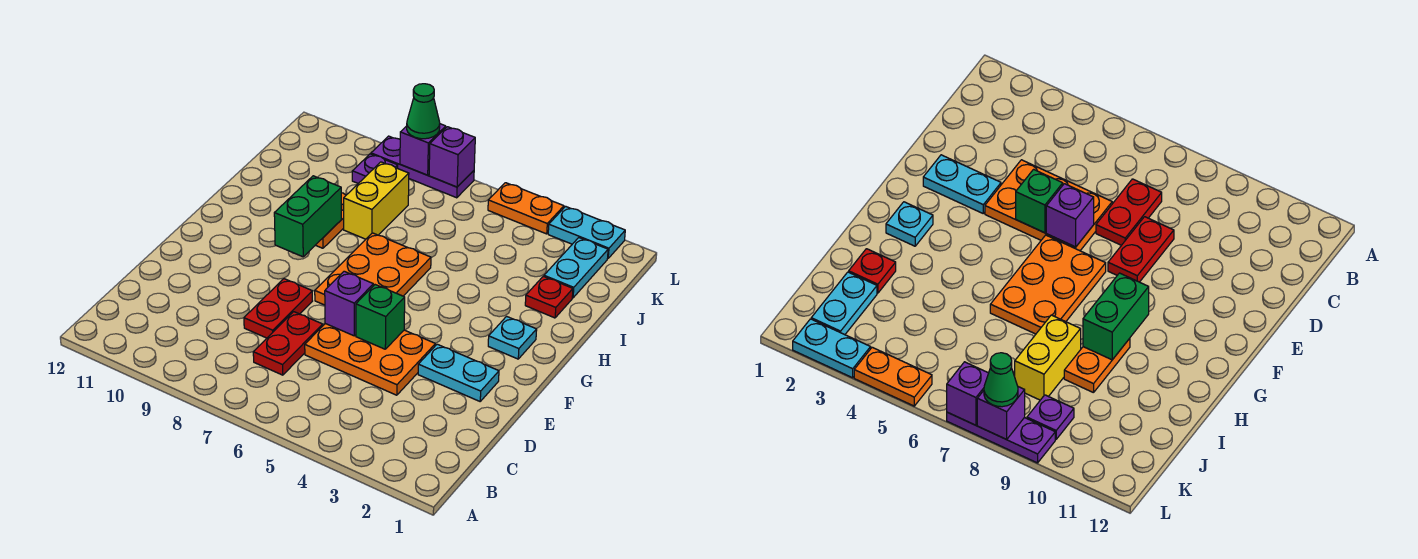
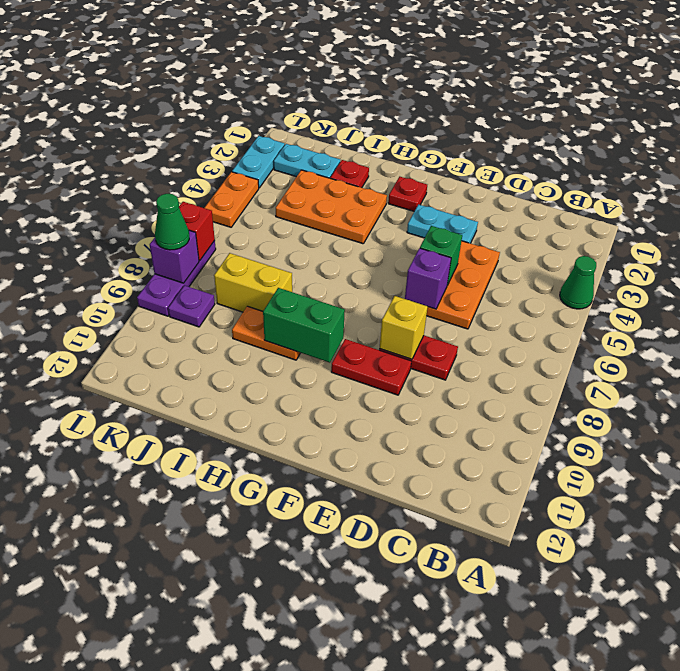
none -> green 1x1 cone [560,256,596,309]
red 1x2 plate [253,312,323,375] -> red 1x2 plate moved to [331,339,411,395]
cyan 1x2 plate [418,344,499,401] -> cyan 1x2 plate turned to [407,204,478,243]
none -> yellow 1x1 brick [380,296,428,359]
orange 2x3 plate [315,233,431,305] -> orange 2x3 plate moved to [276,170,387,244]
cyan 1x1 plate [488,316,537,359] -> red 1x1 plate [388,177,427,211]
purple 1x1 brick [429,127,475,187] -> red 1x1 brick [179,202,215,260]

